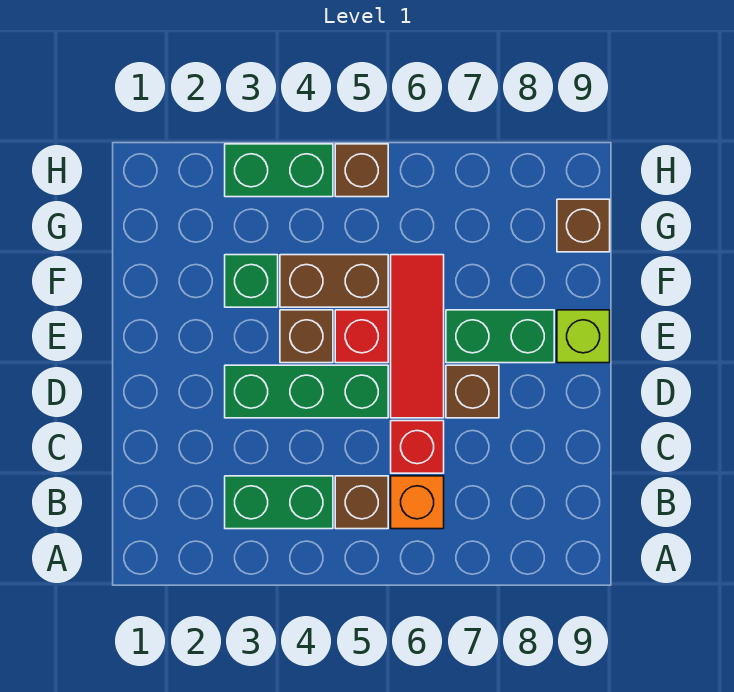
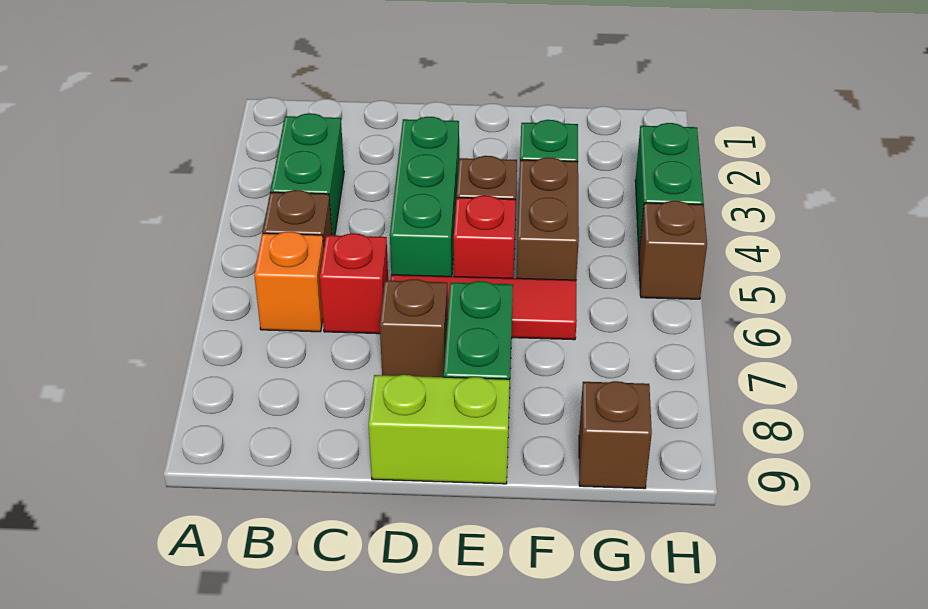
lime 1x1 brick [557,310,610,363] -> lime 1x2 brick [369,375,510,484]

